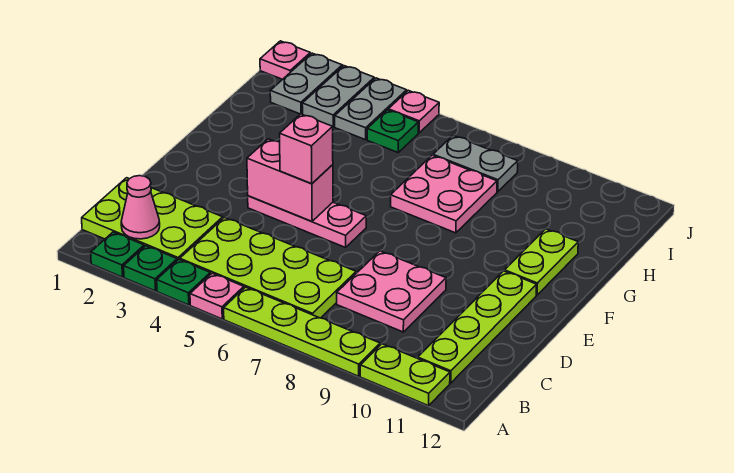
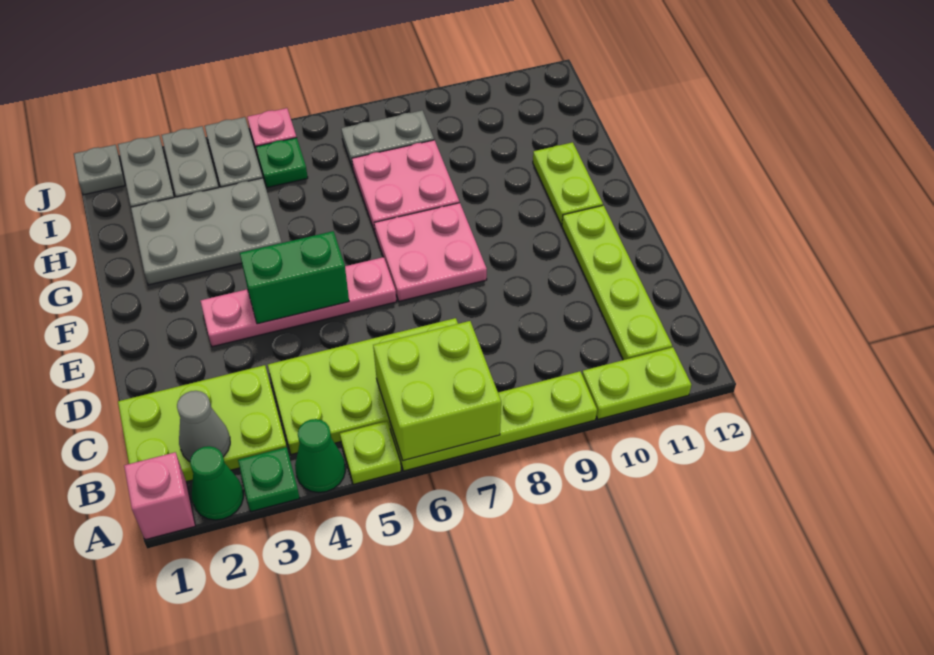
green 1x1 plate [91,232,144,277] -> green 1x1 cone [190,446,243,520]
green 1x1 plate [157,260,210,305] -> green 1x1 cone [295,419,345,493]
pink 1x1 plate [190,273,244,319] -> lime 1x1 plate [340,421,401,484]
none -> lime 2x2 brick [373,321,501,461]
pink 1x1 cone [121,176,160,239] -> grey 1x1 cone [177,391,230,462]
pink 2x2 plate [337,251,446,332] -> pink 2x2 plate moved to [374,203,487,301]
pink 1x3 plate [248,196,366,247] -> pink 1x4 plate [201,257,396,347]
pink 1x2 brick [247,139,333,221] -> green 1x2 brick [240,231,349,324]
pink 1x1 brick [280,114,333,184] -> pink 1x1 brick moved to [124,452,195,540]
none -> grey 2x3 plate [131,178,282,285]
pink 1x1 plate [260,41,310,79] -> grey 1x1 plate [74,145,125,195]

